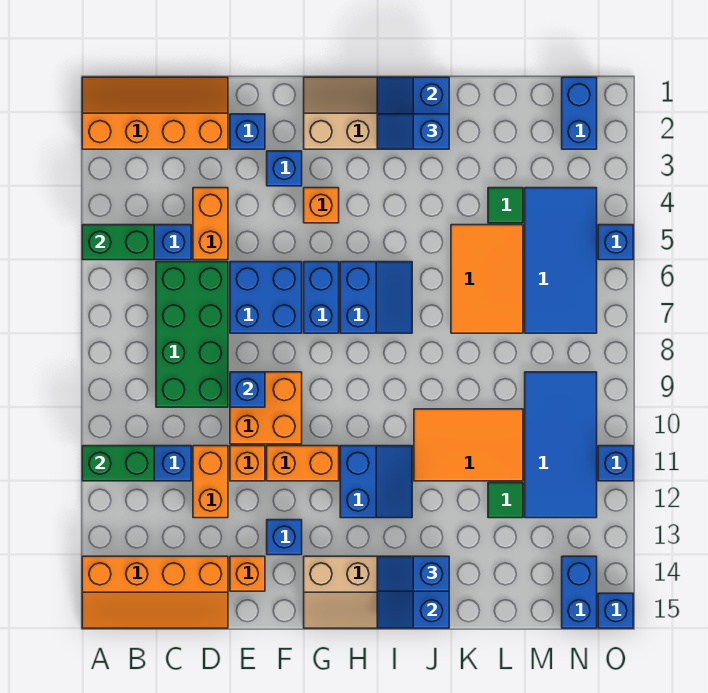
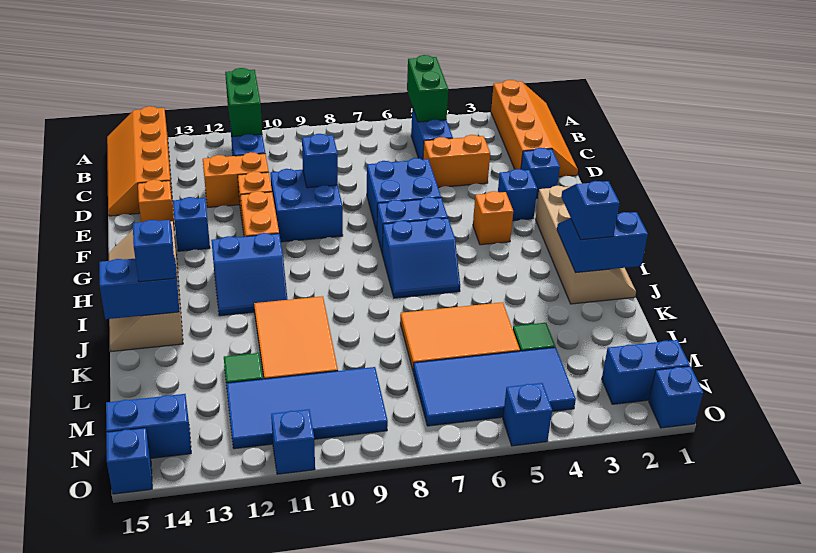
green 2x4 brick [156,262,228,407] -> none
orange 2x2 brick [230,372,302,444] -> blue 2x2 brick [270,169,343,242]
none -> blue 1x1 brick [649,366,703,428]

